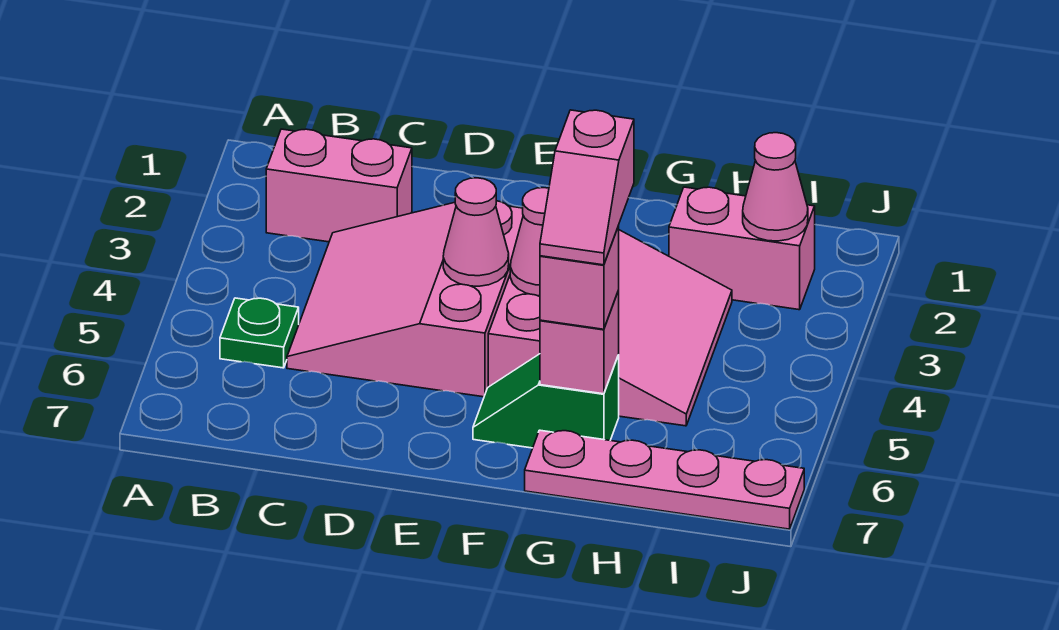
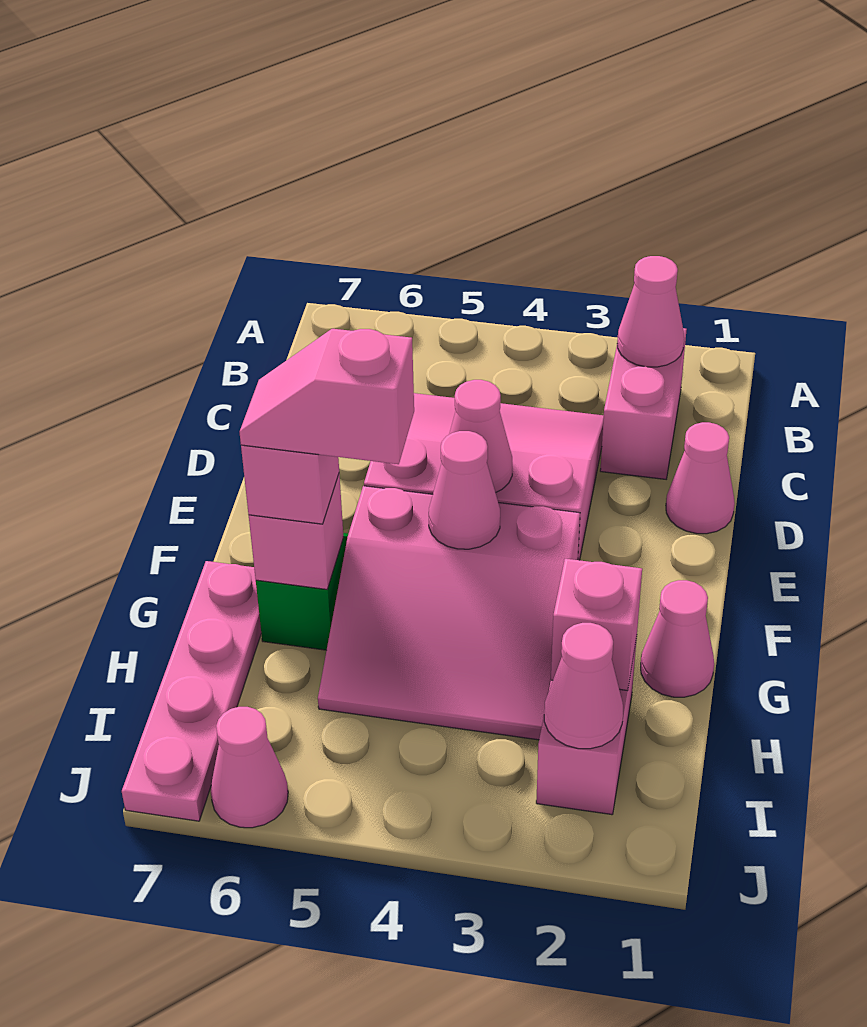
none -> pink 1x1 cone [617,256,684,367]
green 1x1 plate [220,298,299,368] -> none
none -> pink 1x1 cone [666,422,735,534]
none -> pink 1x1 cone [641,580,714,697]
none -> pink 1x1 brick [551,559,642,690]
none -> pink 1x1 cone [211,707,288,828]

